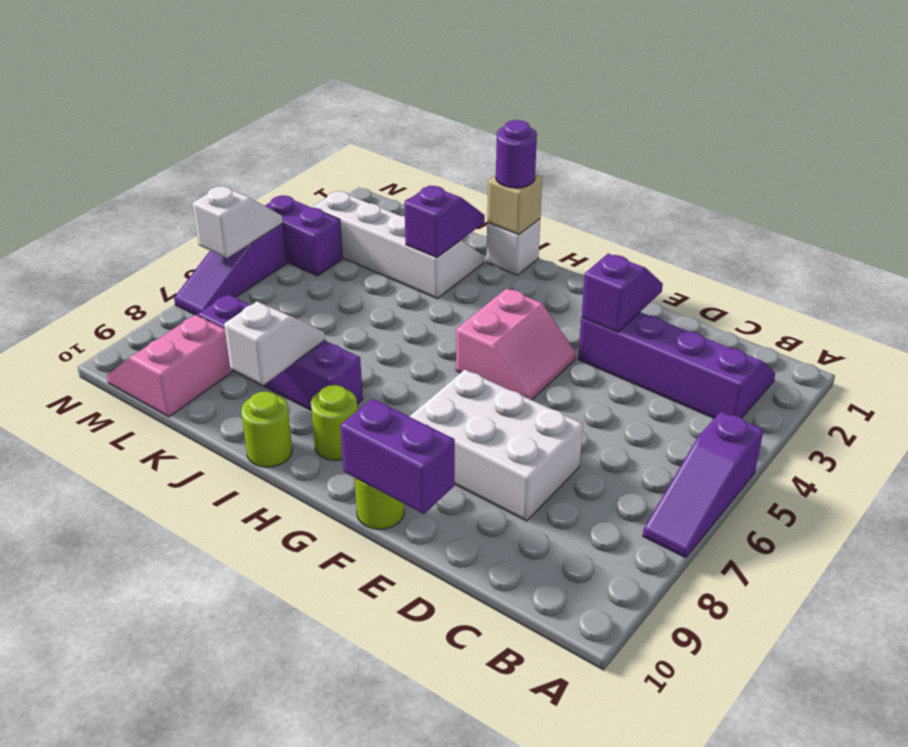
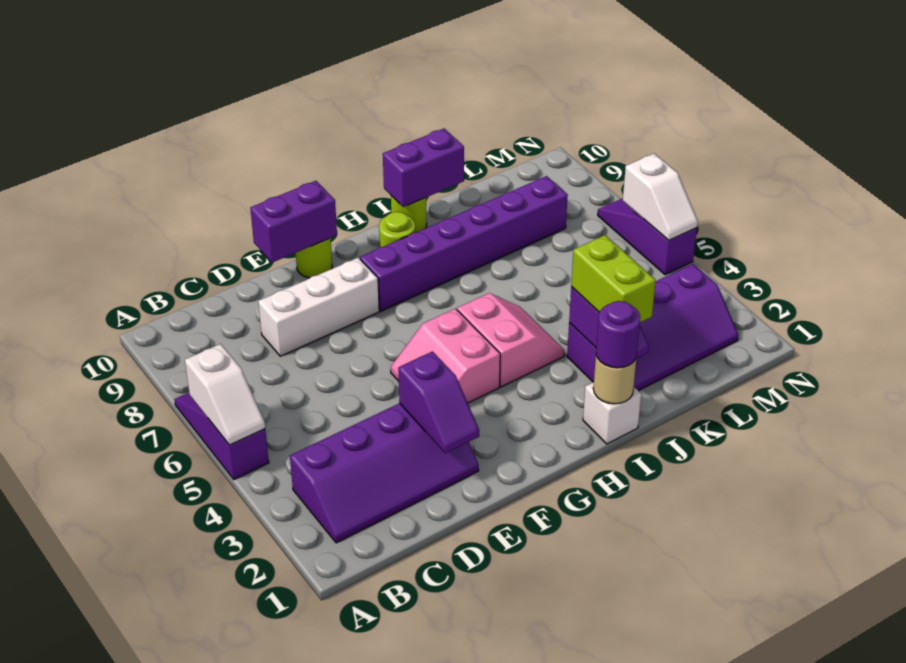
white 2x3 brick [409,370,583,521] -> white 1x3 brick [258,258,379,356]
tan 1x1 brick [487,174,543,235] -> tan 1x1 round brick [593,355,637,404]
purple 1x4 brick [198,294,363,410] -> purple 1x6 brick [360,176,568,311]
white 2x4 slope [312,191,484,299] -> purple 2x4 slope [567,264,738,391]
none -> lime 1x2 brick [571,235,656,322]
white 1x2 slope [224,302,325,385] -> white 1x2 slope moved to [185,344,265,445]
pink 2x2 slope [107,315,232,417] -> pink 2x2 slope moved to [457,293,565,387]
purple 1x2 brick [265,195,342,276] -> purple 1x2 brick moved to [383,129,464,207]

